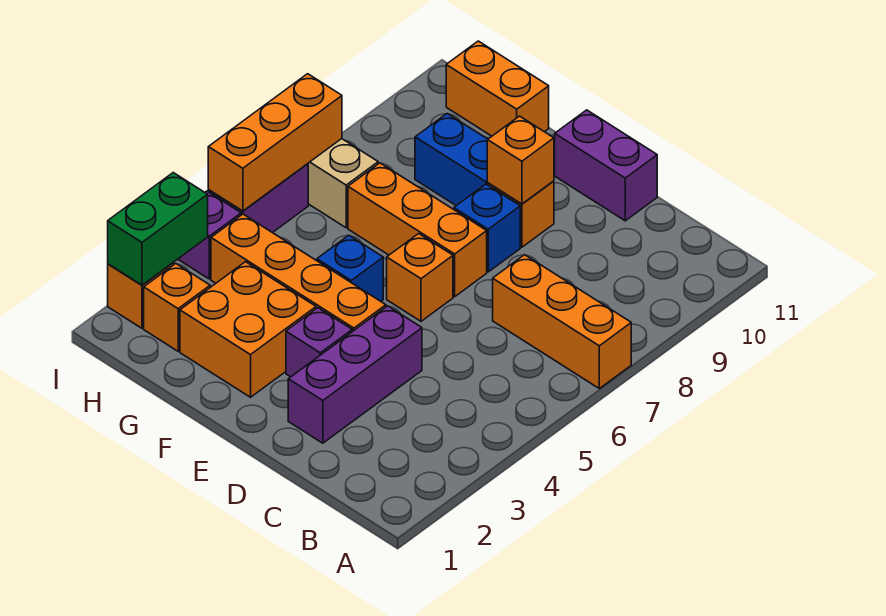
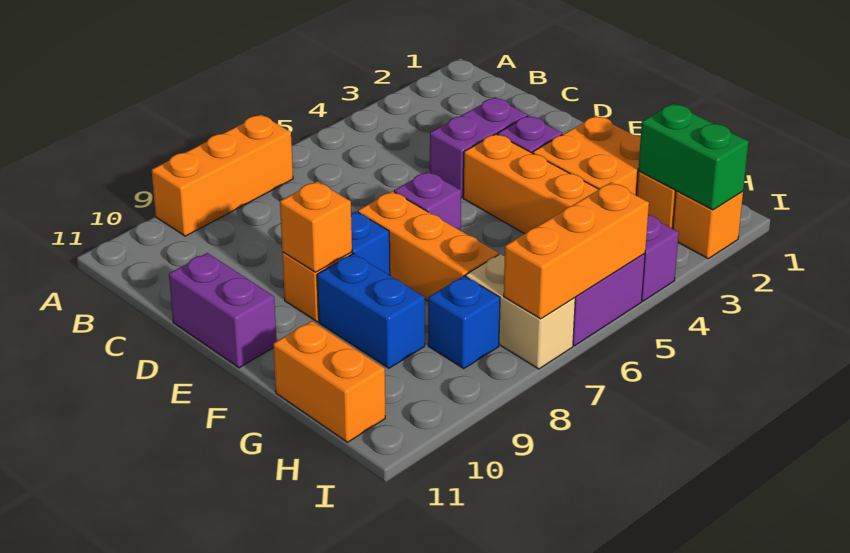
orange 1x3 brick [493,255,631,388] -> orange 1x3 brick turned to [152,115,293,236]
purple 1x3 brick [288,306,422,443] -> purple 1x2 brick [430,98,527,198]
orange 1x1 brick [387,234,453,321] -> purple 1x1 brick [394,172,461,231]
blue 1x1 brick [317,235,383,301] -> blue 1x1 brick moved to [428,276,500,369]
green 1x2 brick [108,173,208,285] -> green 1x2 brick turned to [638,104,748,210]

